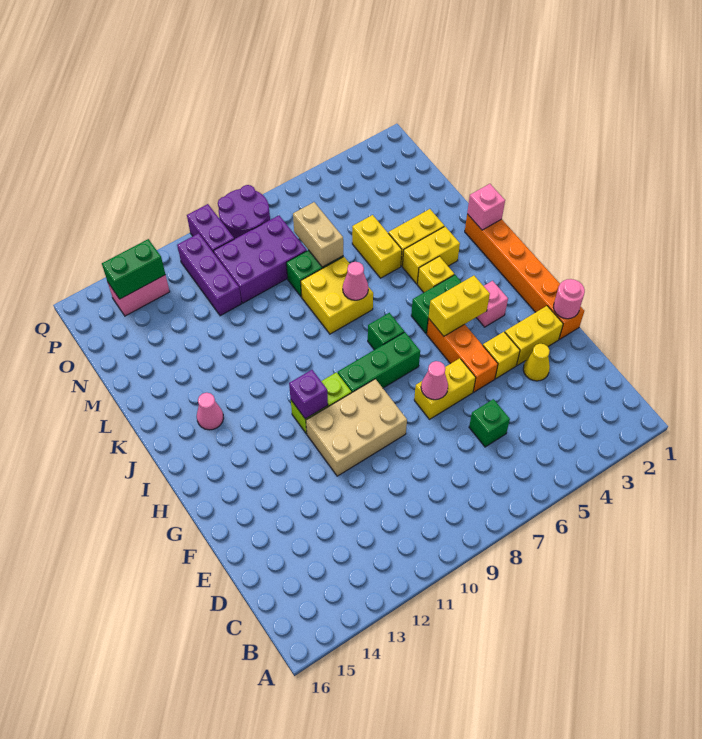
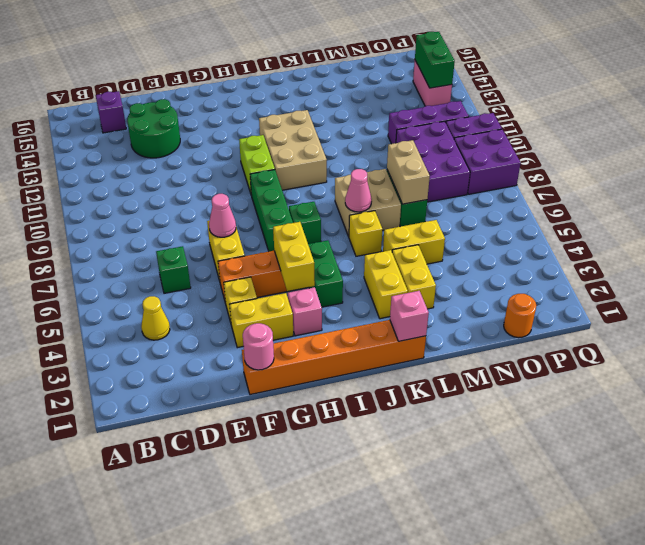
none -> green 2x2 round brick [127,99,180,158]
yellow 1x1 cone [523,344,550,381] -> yellow 1x1 cone moved to [141,296,170,340]
yellow 1x2 brick [505,306,563,365] -> yellow 1x2 brick turned to [229,293,293,348]
tan 2x3 brick [306,379,407,476] -> tan 2x3 brick moved to [259,110,327,190]
purple 1x1 brick [289,370,328,419] -> purple 1x1 brick moved to [96,91,126,133]
yellow 1x1 brick [417,256,454,293] -> yellow 1x1 brick moved to [349,211,382,256]
pink 1x1 cone [197,393,224,430] -> none
yellow 2x2 brick [301,257,373,334] -> tan 2x2 brick [335,169,401,237]
tan 1x2 brick [293,202,343,267] -> tan 1x2 brick turned to [387,140,430,204]
none -> orange 1x1 round brick [504,294,536,338]
purple 2x2 round brick [218,185,270,239] -> purple 2x2 brick [454,129,521,194]

